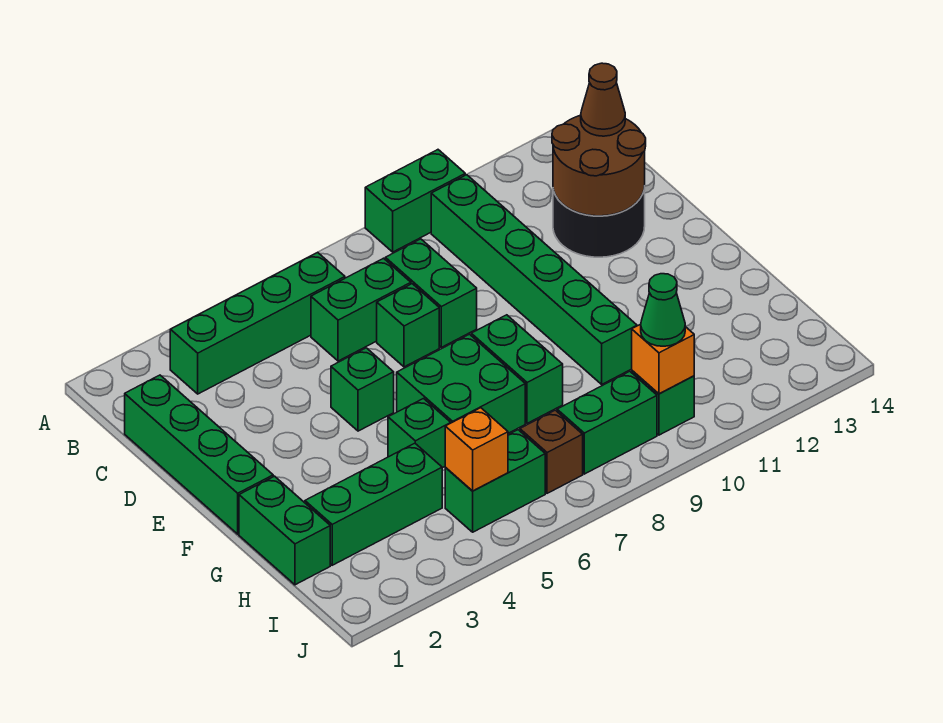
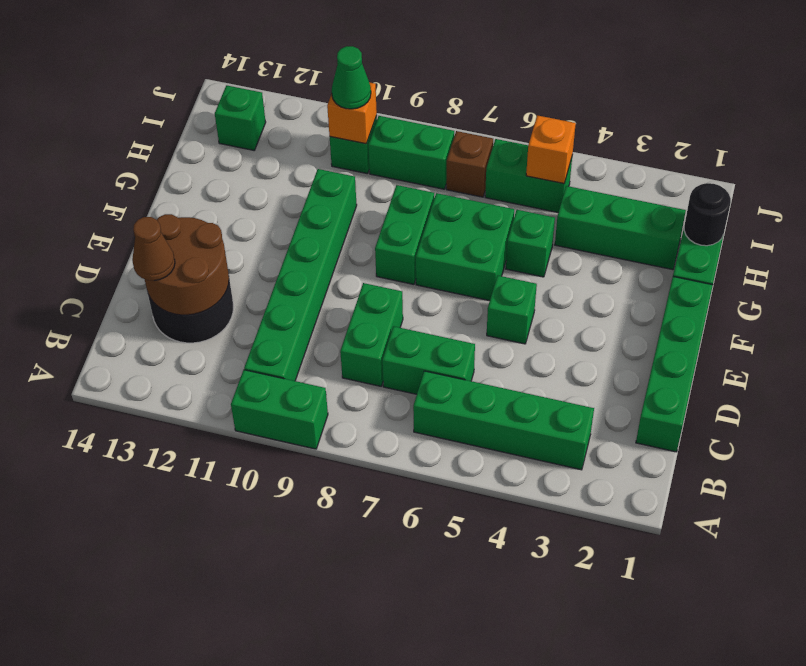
green 1x1 brick [377,284,439,367] -> green 1x1 brick moved to [215,85,266,150]
none -> black 1x1 round brick [684,183,731,246]

